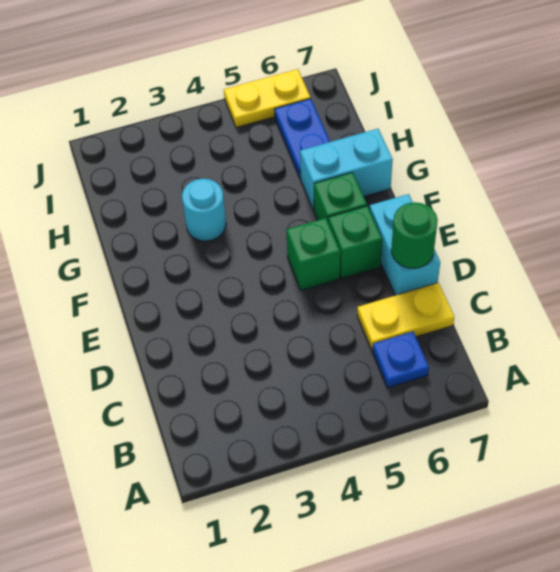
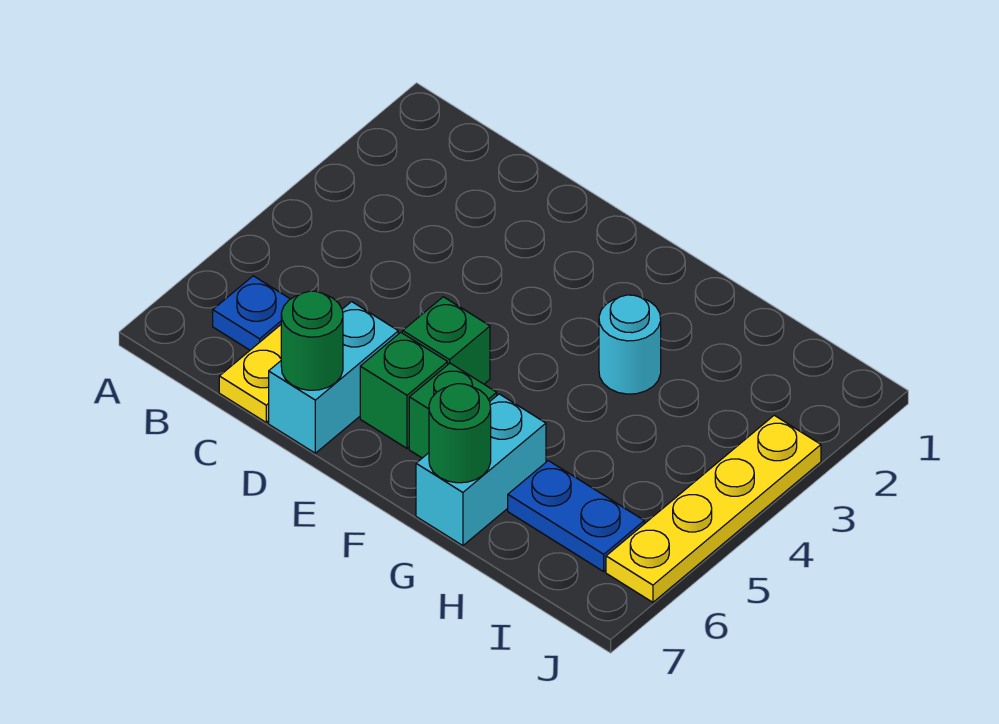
cyan 1x2 brick [369,194,440,295] -> cyan 1x2 brick turned to [269,302,398,453]
none -> green 1x1 round brick [429,384,491,483]
yellow 1x2 plate [224,69,310,127] -> yellow 1x4 plate [606,415,821,602]

